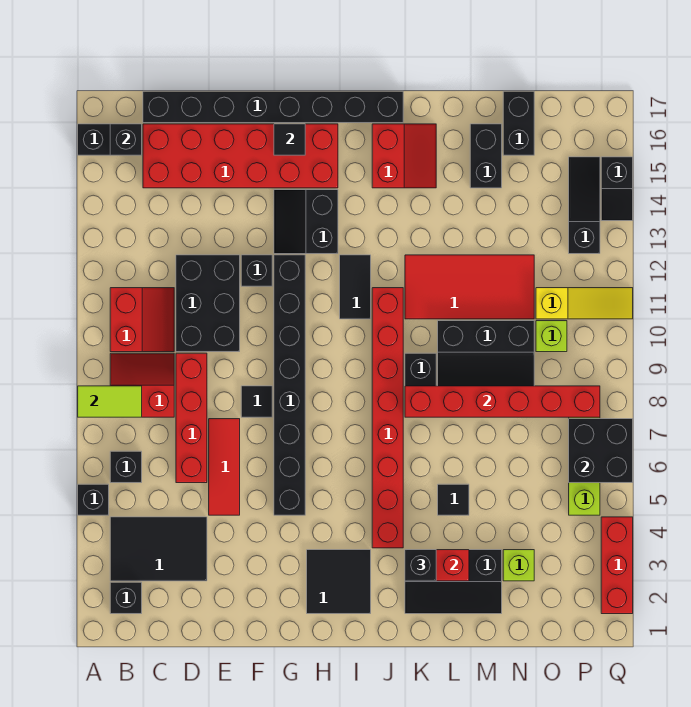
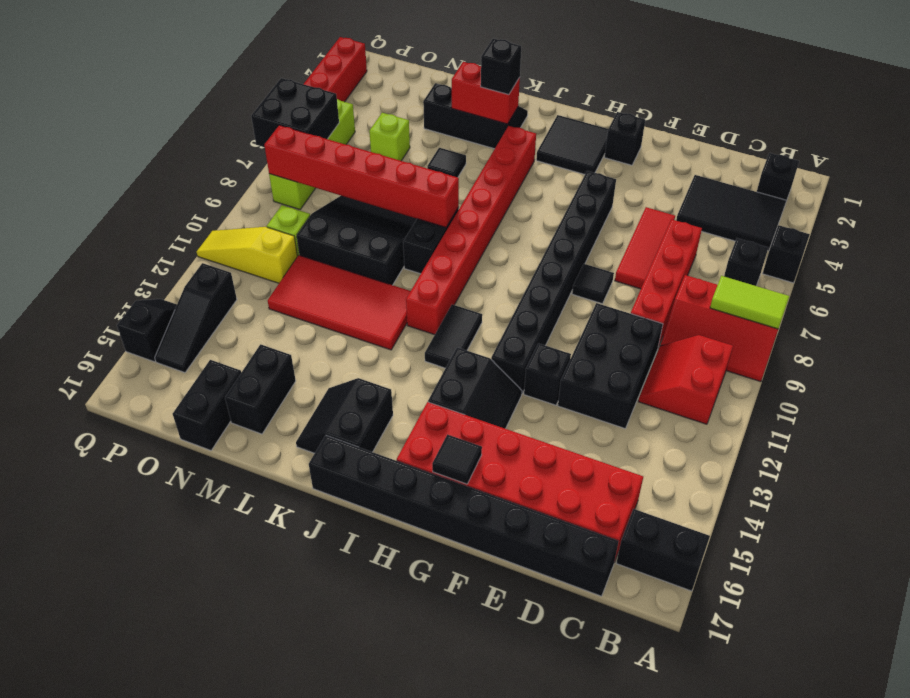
red 2x2 slope [110,353,174,417] -> red 2x3 slope [660,275,778,382]
black 1x1 brick [110,124,142,155] -> black 1x1 brick moved to [605,112,645,165]
red 2x2 slope [372,124,436,188] -> black 2x2 slope [296,378,393,453]
lime 1x1 brick [503,550,534,581] -> lime 1x1 brick moved to [369,113,410,161]

